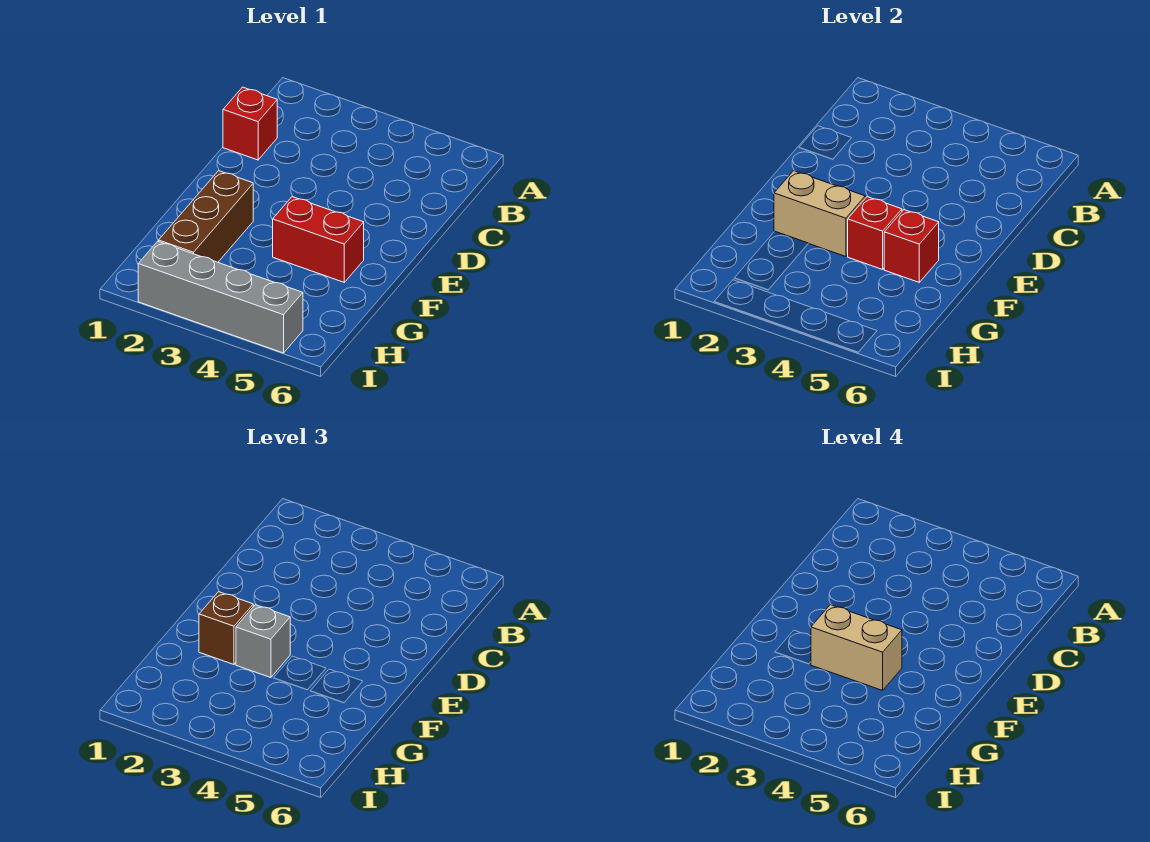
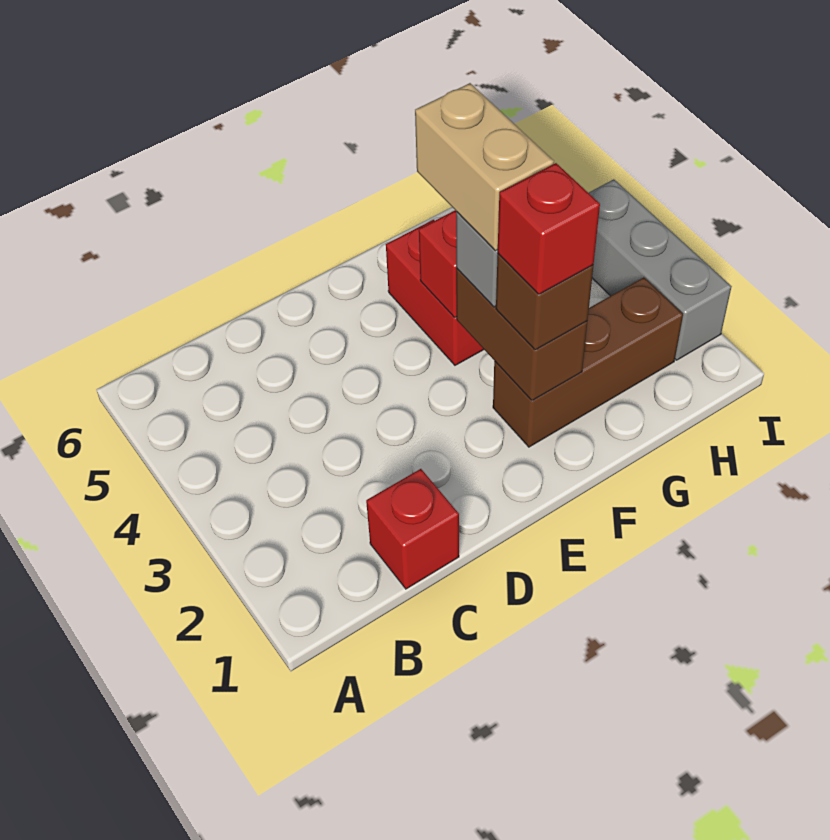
tan 1x2 brick [774,171,865,257] -> brown 1x2 brick [456,269,587,401]
red 1x1 brick [884,210,939,282] -> red 1x1 brick moved to [498,163,600,294]
grey 1x4 brick [138,241,303,353] -> grey 1x3 brick [589,179,732,360]

